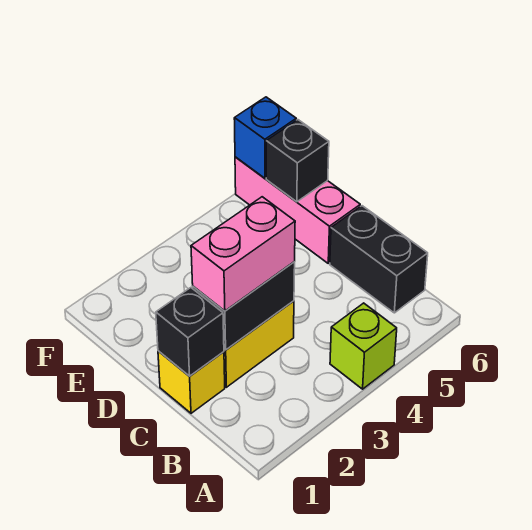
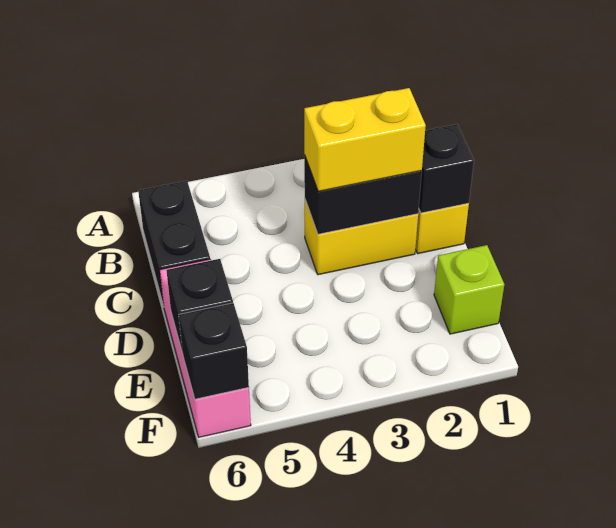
lime 1x1 brick [330,303,397,389] -> lime 1x1 brick moved to [434,245,504,334]
pink 1x2 brick [191,197,295,311] -> yellow 1x2 brick [304,88,426,191]
blue 1x1 brick [234,97,296,178] -> black 1x1 brick [179,303,249,399]

